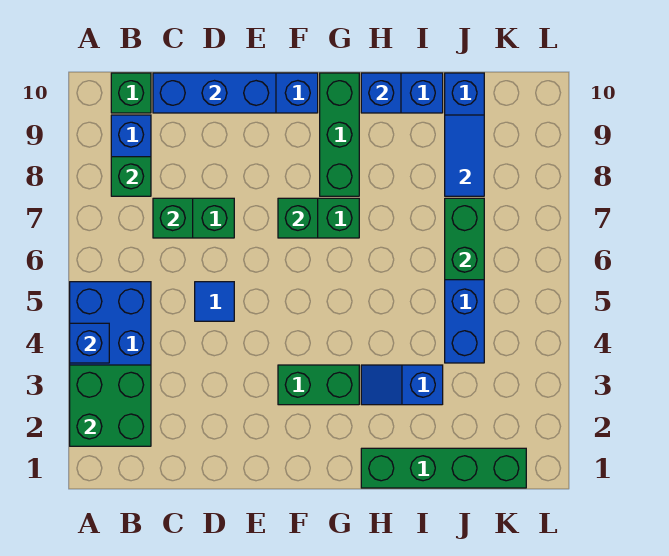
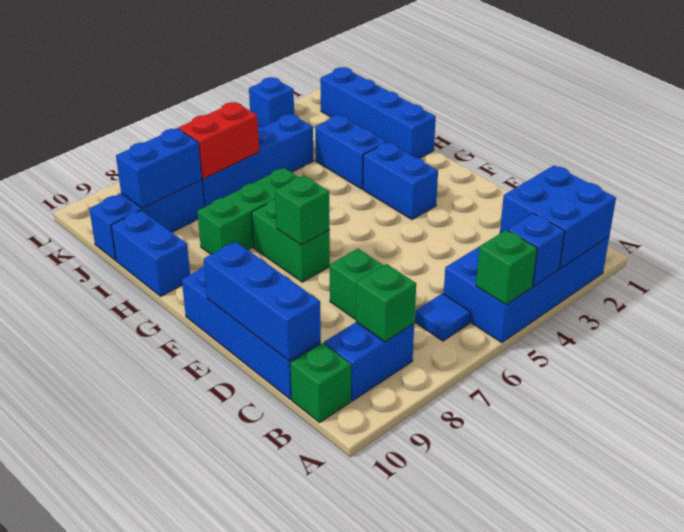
green 2x2 brick [70,365,151,446] -> blue 2x2 brick [500,165,616,269]
green 1x1 brick [153,198,193,238] -> green 1x1 brick moved to [476,230,537,305]
blue 1x1 tile [195,282,234,321] -> blue 1x1 tile moved to [415,293,471,341]
green 1x2 brick [278,365,359,405] -> blue 1x2 brick [363,142,438,219]
green 1x3 brick [320,73,359,196] -> green 1x3 brick moved to [197,168,298,254]
green 1x4 brick [361,448,526,488] -> blue 1x4 brick [320,67,436,158]
blue 1x2 slope [361,365,443,405] -> blue 1x2 brick [315,115,387,189]
blue 1x1 brick [361,73,401,113] -> blue 1x1 brick moved to [249,77,294,127]
green 1x2 brick [445,198,484,280] -> red 1x2 brick [178,102,259,179]
blue 1x2 tile [445,115,484,196] -> blue 1x2 brick [116,128,202,208]

